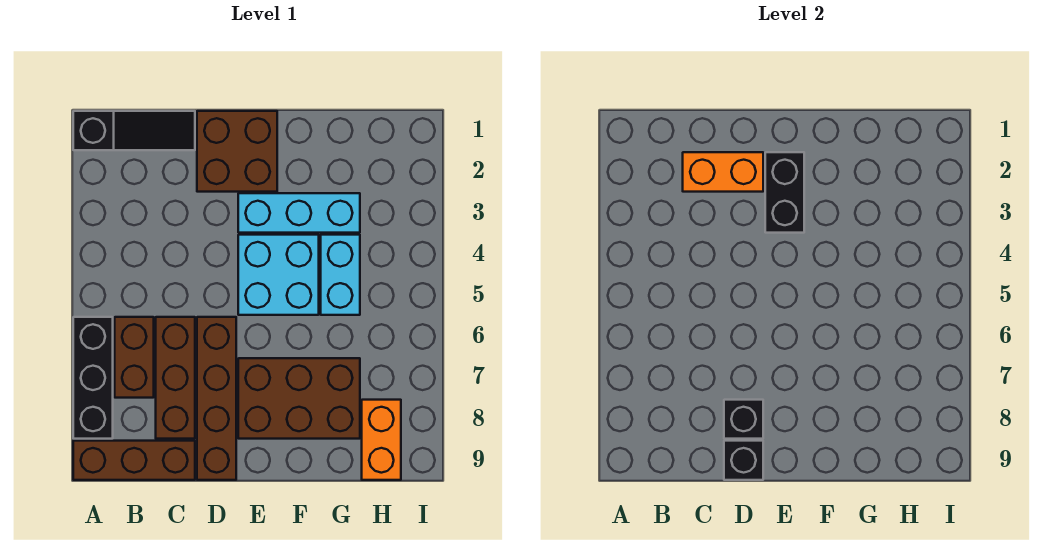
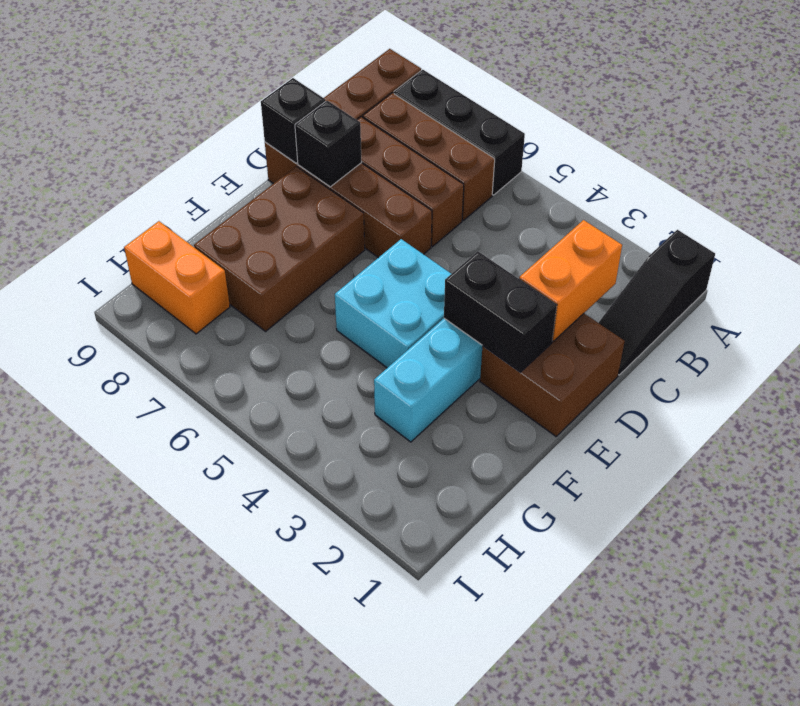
brown 1x2 brick [115,317,154,398] -> brown 1x3 brick [363,93,495,220]
cyan 1x2 brick [321,235,360,315] -> none

